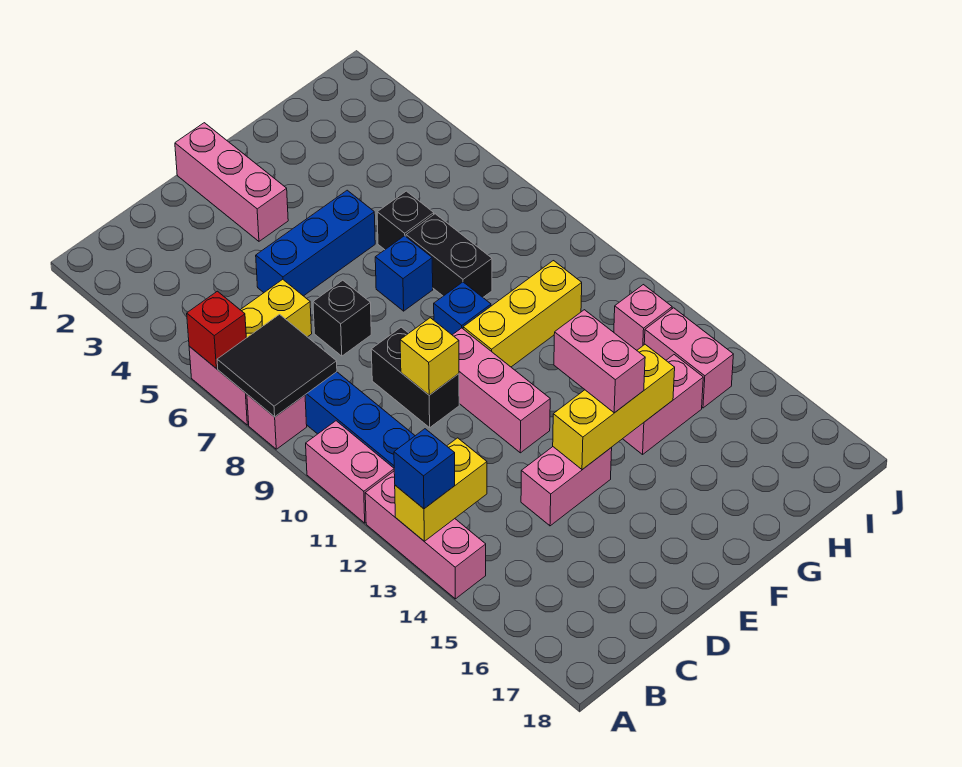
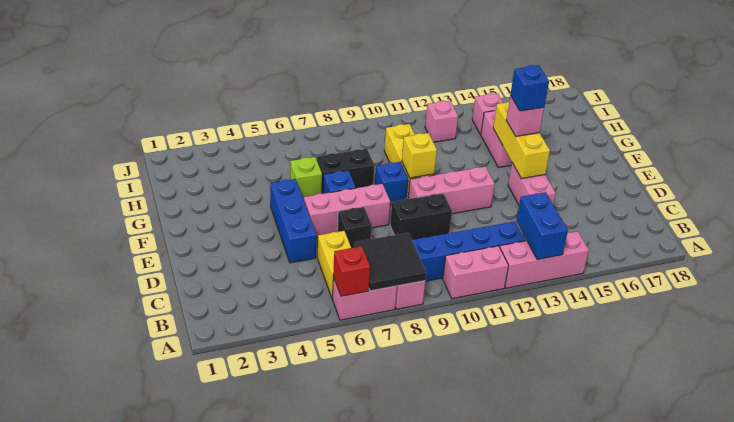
yellow 1x2 brick [395,438,487,541] -> blue 1x2 brick [516,192,568,260]
blue 1x1 brick [394,429,455,509] -> blue 1x1 brick moved to [510,65,549,111]
yellow 1x1 brick [400,318,459,395] -> yellow 1x1 brick moved to [402,133,437,178]
pink 1x3 brick [175,123,288,241] -> pink 1x3 brick moved to [304,184,390,238]
pink 1x2 brick [554,310,645,413] -> pink 1x1 brick [506,96,544,136]
black 1x1 brick [377,191,434,250] -> lime 1x1 brick [290,157,322,200]
pink 1x2 brick [644,308,733,408] -> pink 1x1 brick [472,93,503,135]

